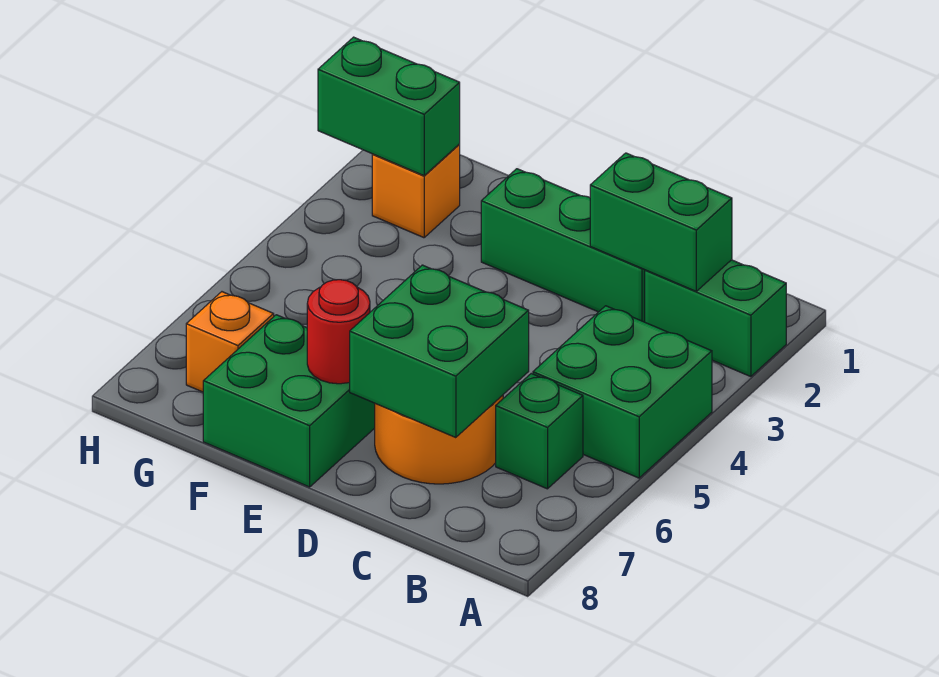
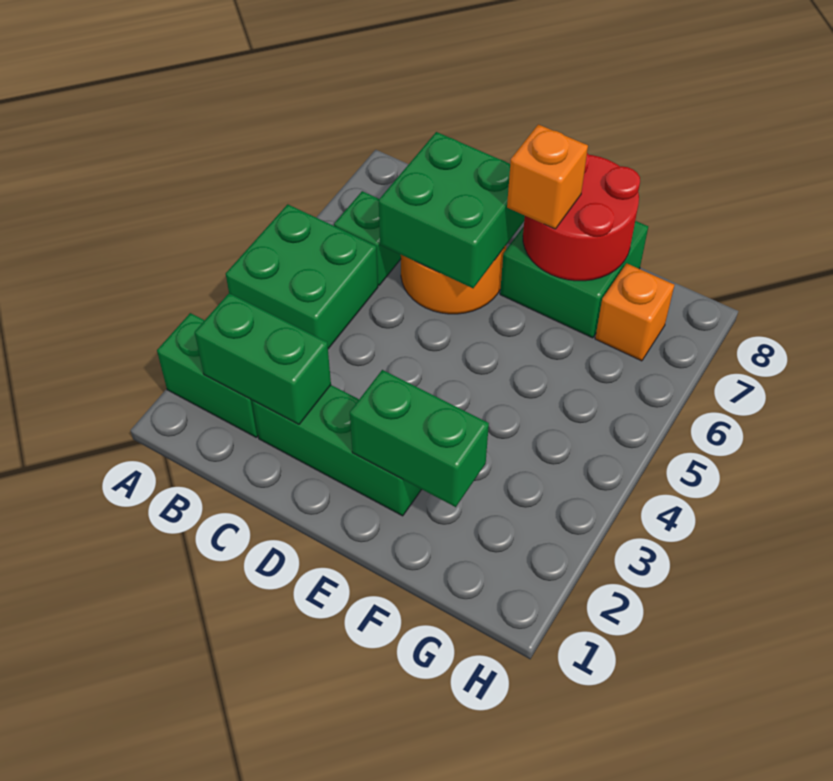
red 1x1 round brick [307,280,370,384] -> red 2x2 round brick [523,153,640,281]
orange 1x1 brick [372,145,460,238] -> orange 1x1 brick moved to [507,124,588,229]
green 1x2 brick [318,37,460,176] -> green 1x2 brick moved to [350,370,489,507]

